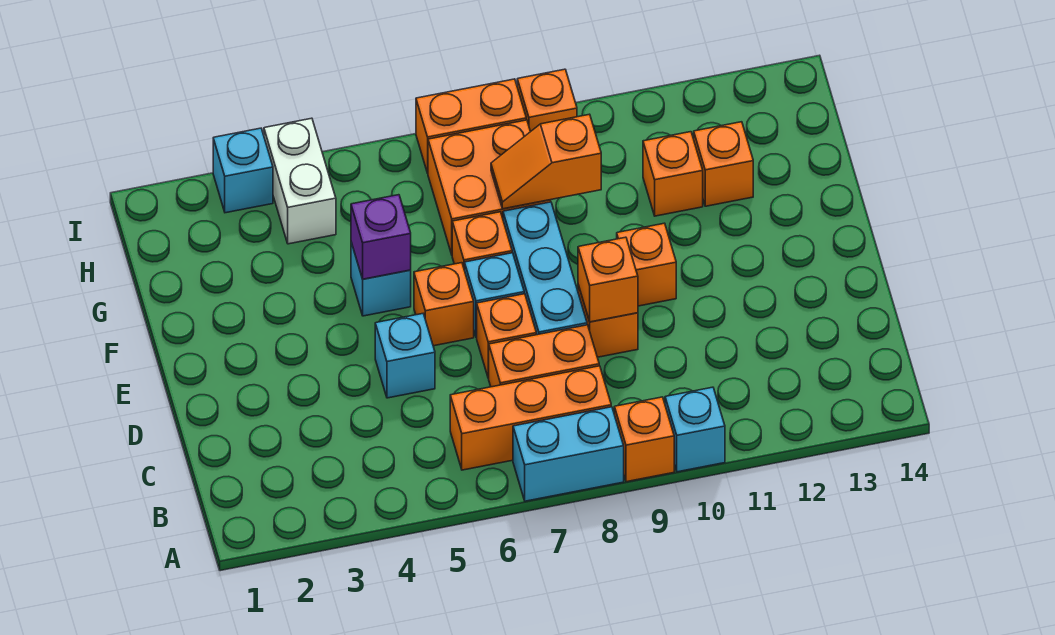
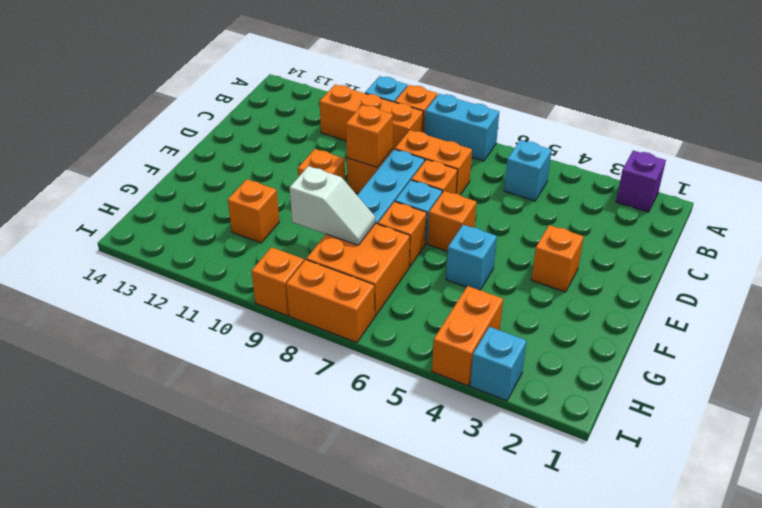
orange 1x3 brick [450,366,611,470] -> orange 1x3 brick moved to [320,85,423,150]
cyan 1x1 brick [375,314,435,398] -> cyan 1x1 brick moved to [504,140,552,201]
purple 1x1 brick [351,195,411,279] -> purple 1x1 brick moved to [616,151,666,212]
orange 1x2 slope [491,114,601,209] -> white 1x2 slope [290,166,376,245]
orange 1x1 brick [694,122,753,206] -> orange 1x1 brick moved to [531,225,584,292]
white 1x2 brick [264,118,336,244] -> orange 1x2 brick [432,286,503,386]

